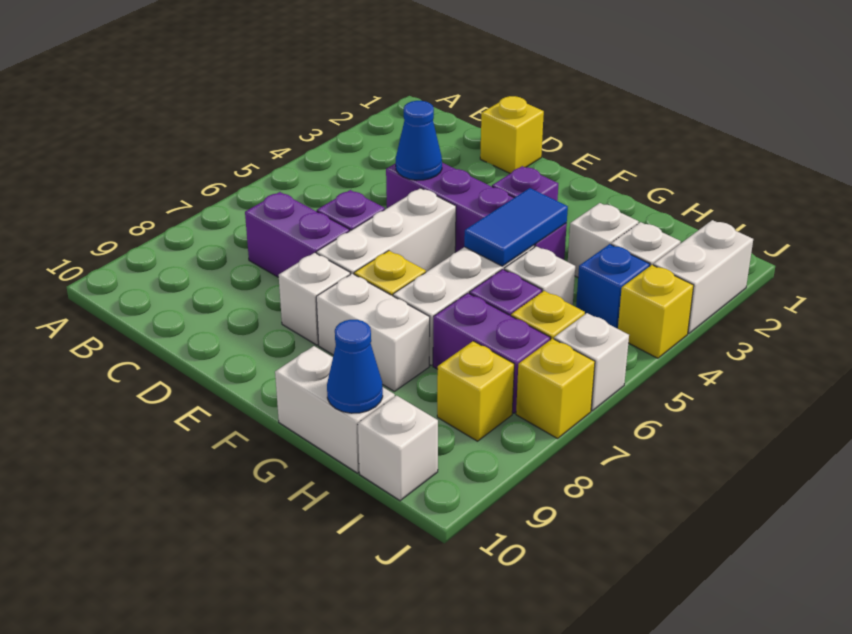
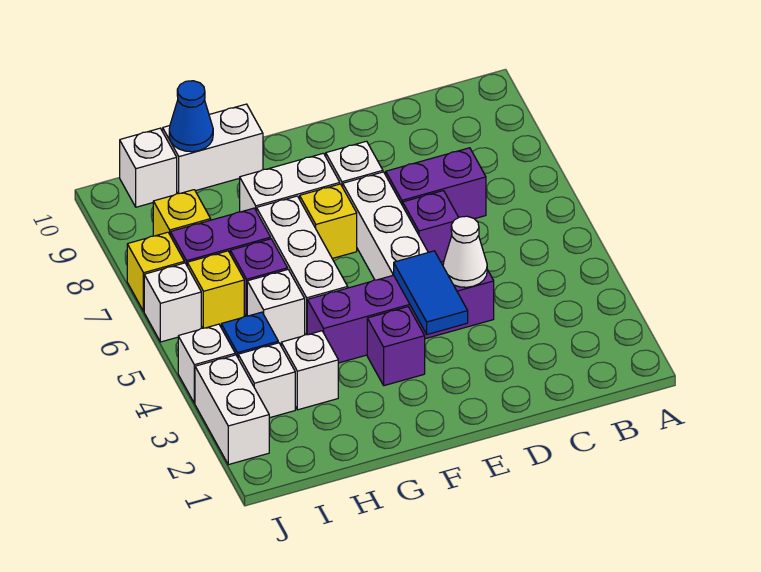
yellow 1x1 brick [480,96,544,173] -> none
blue 1x1 cone [396,101,442,180] -> white 1x1 cone [443,216,487,287]
blue 1x2 tile [464,188,568,266] -> blue 1x2 tile moved to [394,251,468,334]
yellow 1x1 brick [618,265,694,358] -> white 1x1 brick [178,324,235,403]

